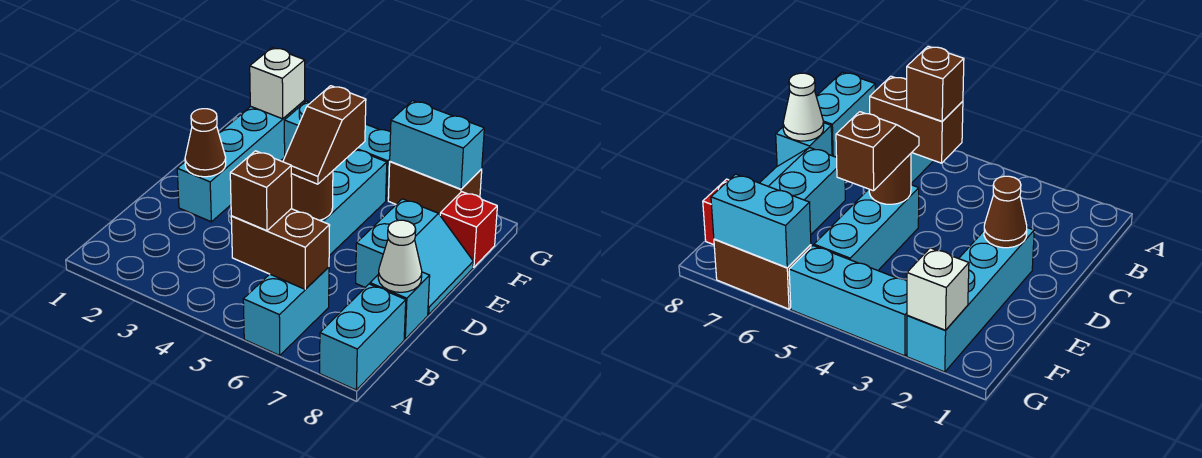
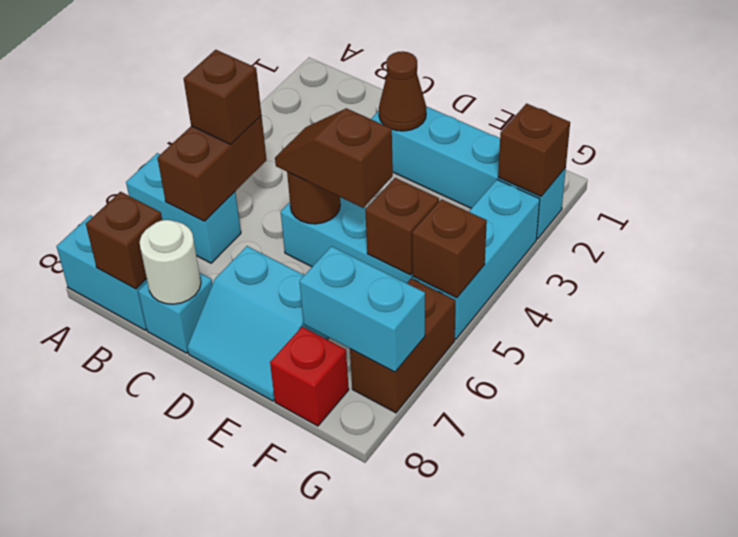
none -> brown 1x1 brick [86,192,162,289]
white 1x1 cone [378,220,422,292] -> white 1x1 round brick [140,220,201,304]
none -> brown 1x1 brick [365,178,439,275]
white 1x1 brick [250,48,305,119] -> brown 1x1 brick [498,104,570,196]
none -> brown 1x1 brick [412,199,487,298]
cyan 1x2 brick [390,101,484,189] -> cyan 1x2 brick turned to [300,246,425,372]

